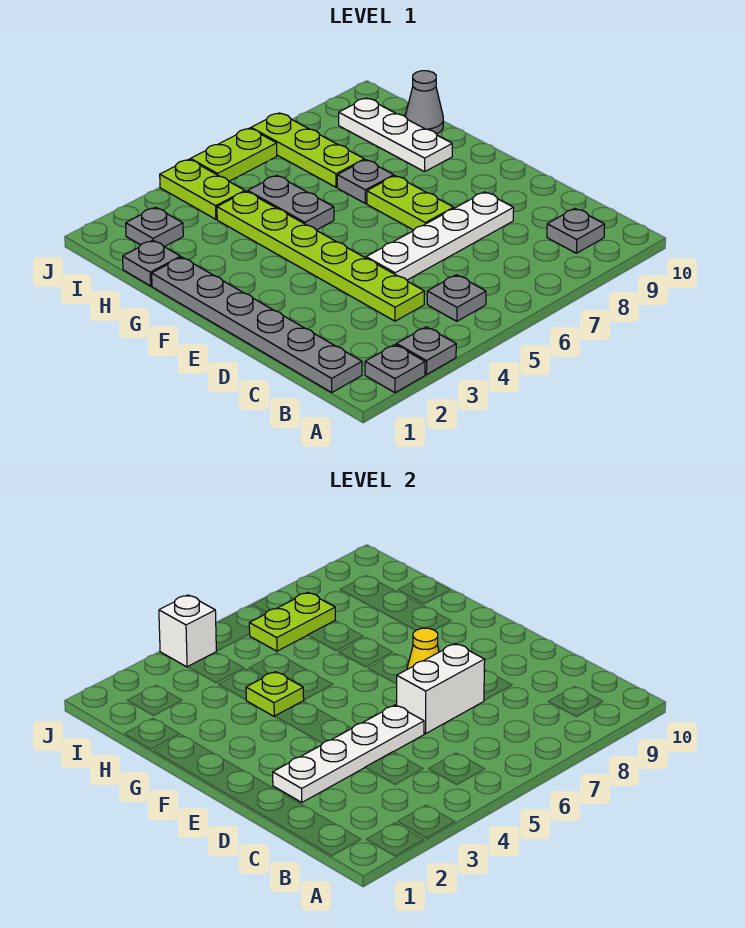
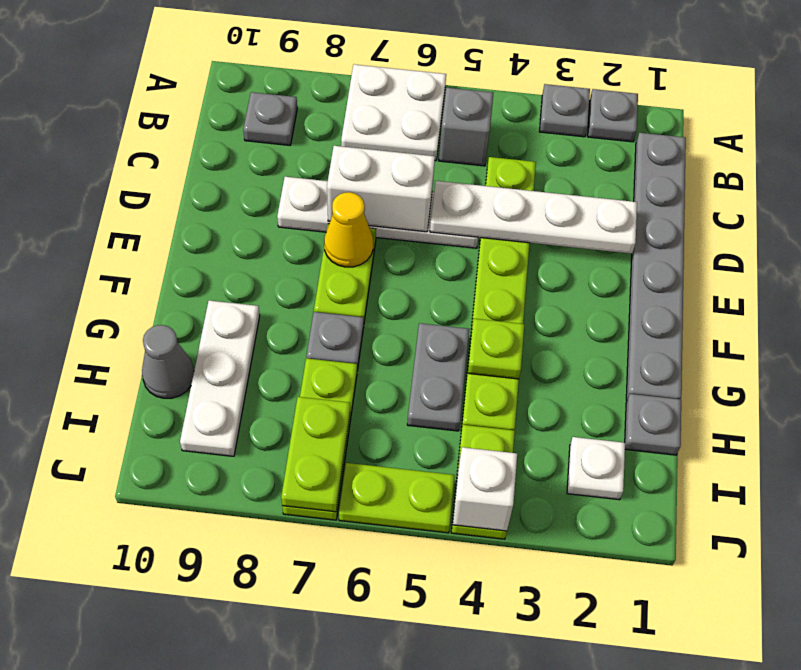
none -> white 2x2 plate [341,64,446,161]
grey 1x1 plate [427,275,486,321] -> grey 1x1 brick [439,88,493,166]
grey 1x1 plate [126,207,183,247] -> white 1x1 plate [567,437,625,500]
lime 1x2 plate [249,592,335,651] -> lime 1x2 plate turned to [281,397,350,512]

